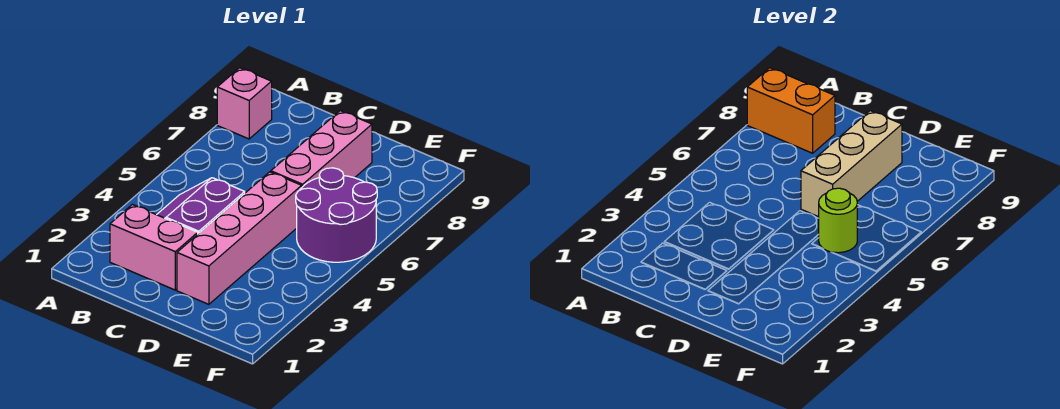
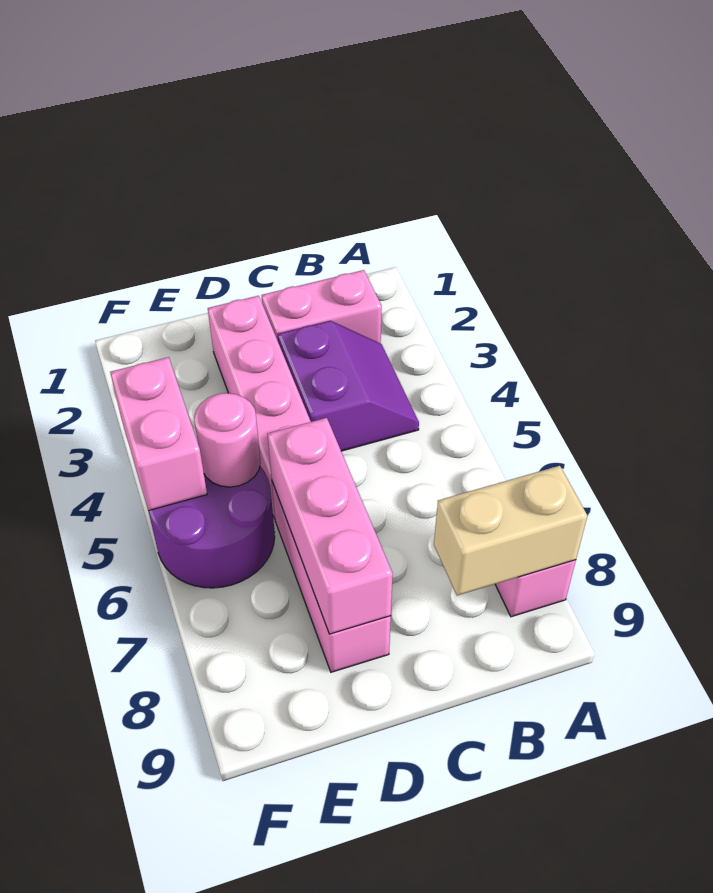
orange 1x2 brick [747,68,835,153] -> tan 1x2 brick [434,466,587,596]
tan 1x3 brick [801,111,902,217] -> pink 1x3 brick [268,418,393,634]
lime 1x1 round brick [818,188,857,253] -> pink 1x1 round brick [194,393,261,487]
none -> pink 1x2 brick [110,357,207,511]

